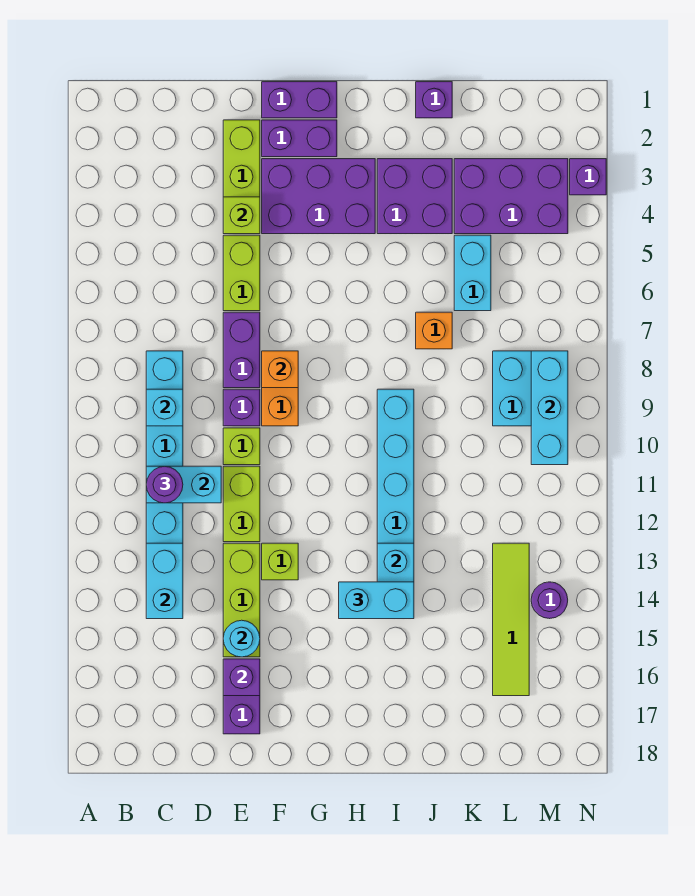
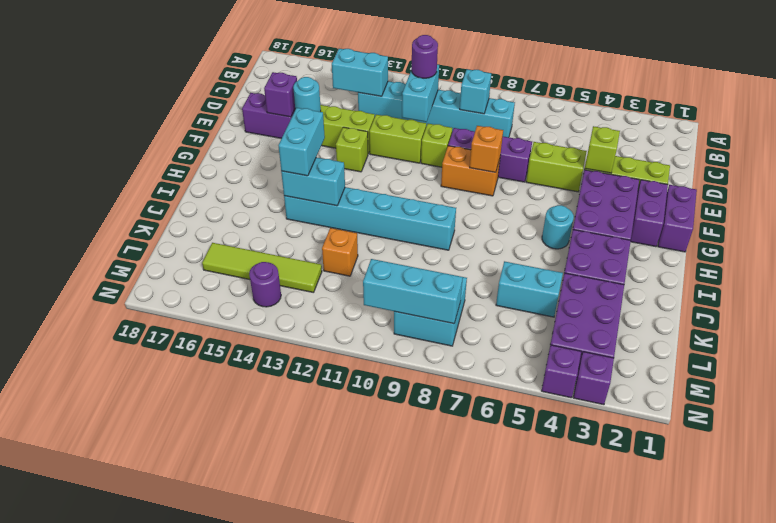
none -> cyan 1x1 round brick [542,205,574,249]
purple 1x1 brick [416,82,452,118] -> purple 1x1 brick moved to [542,345,581,398]
orange 1x1 brick [416,312,452,349] -> orange 1x1 brick moved to [322,228,358,276]

